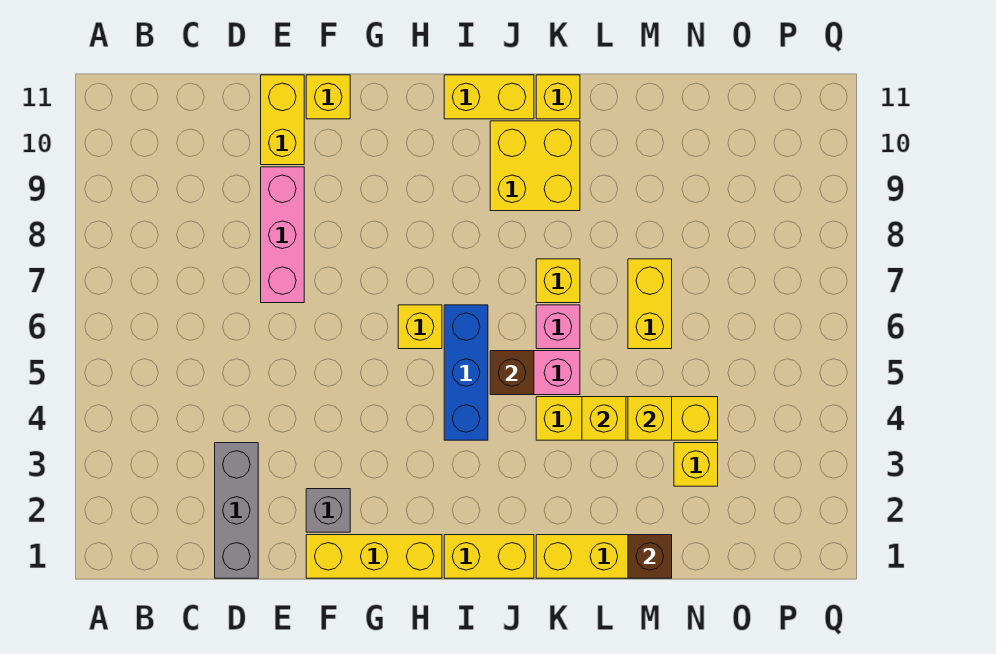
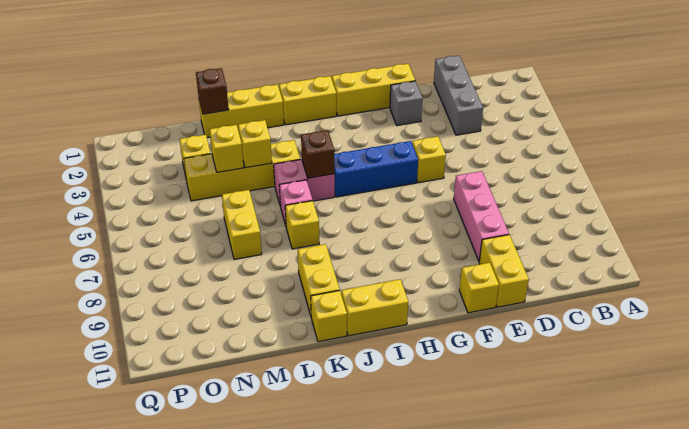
yellow 1x1 brick [398,305,442,349] -> yellow 1x1 brick moved to [412,136,446,183]
blue 1x3 brick [444,305,488,440] -> blue 1x3 brick turned to [334,141,418,197]
yellow 2x2 brick [490,121,580,211] -> yellow 1x2 brick [298,244,340,315]

